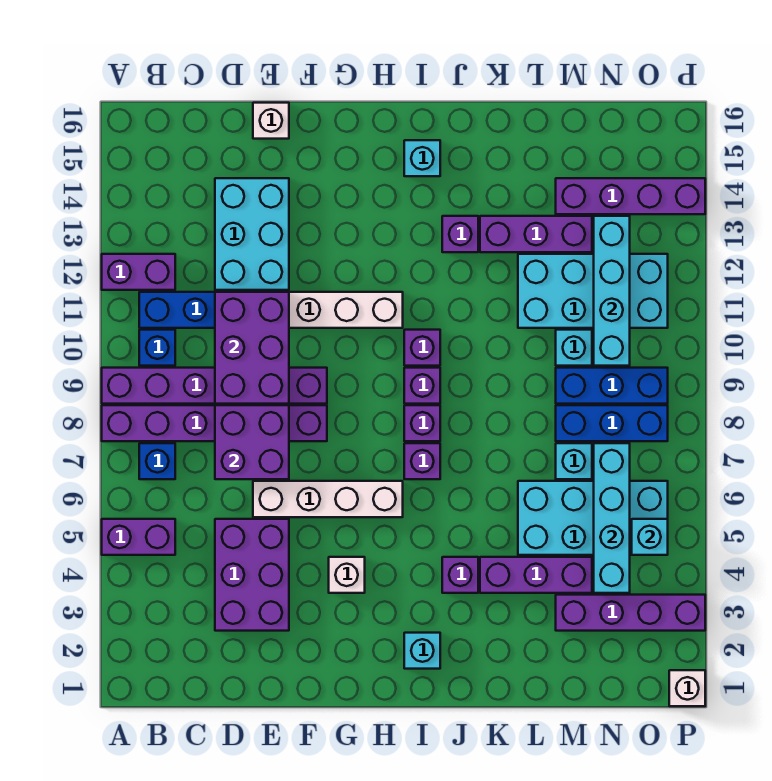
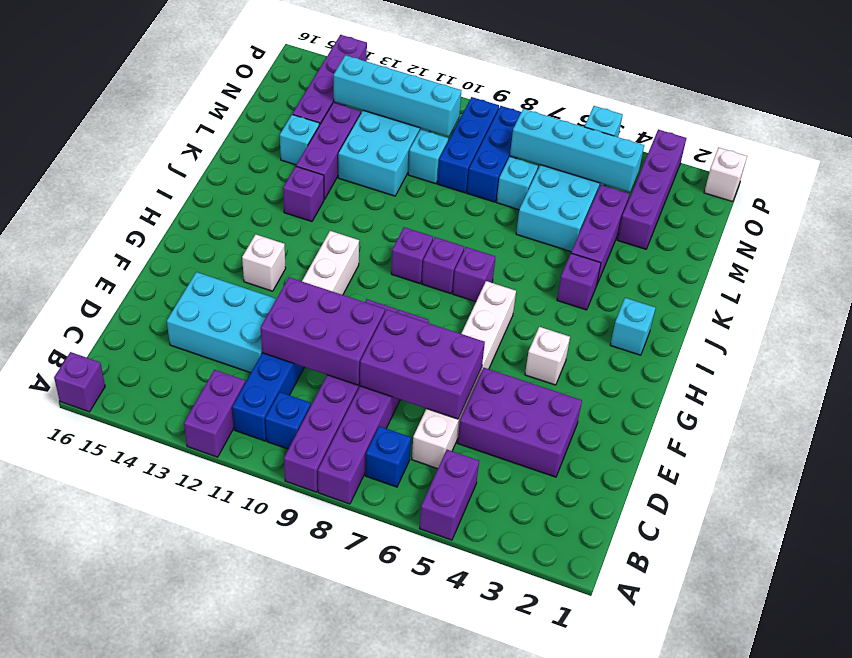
purple 2x2 brick [215,405,289,479] -> purple 2x3 brick [360,310,485,419]
white 1x4 brick [253,481,403,517] -> white 1x6 brick [412,281,516,469]
white 1x1 brick [253,103,289,139] -> white 1x1 brick moved to [242,234,286,291]
purple 1x1 brick [404,330,440,366] -> purple 1x1 brick moved to [54,352,105,412]
cyan 1x1 brick [404,140,440,176] -> cyan 1x1 brick moved to [280,114,319,165]

